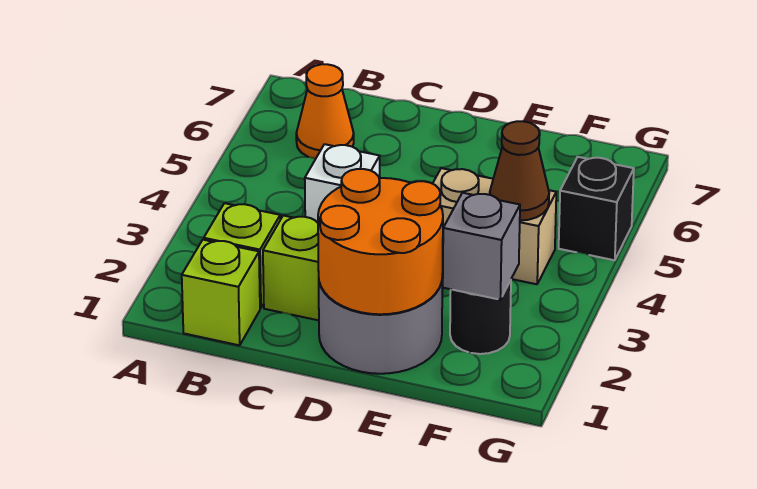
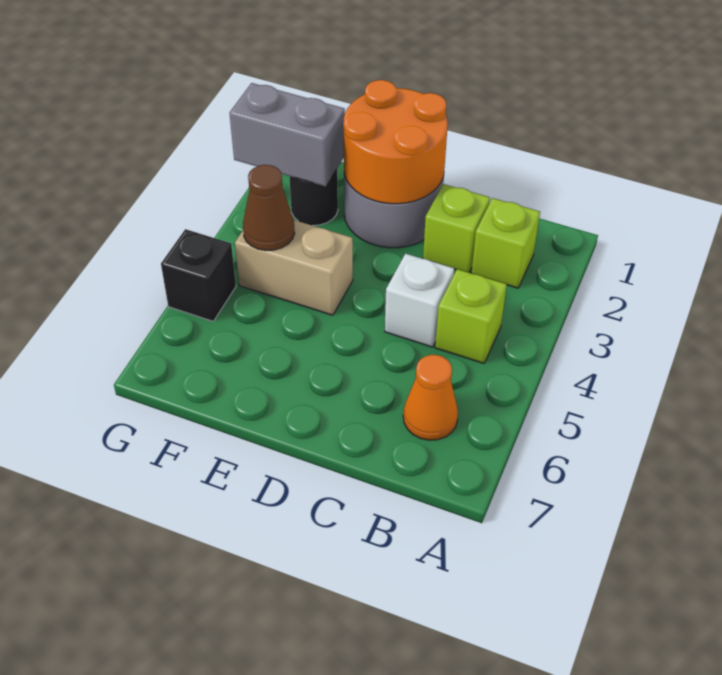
lime 1x1 brick [182,240,260,345] -> lime 1x1 brick moved to [435,269,507,363]
grey 1x1 brick [443,193,520,300] -> grey 1x2 brick [230,83,345,186]

